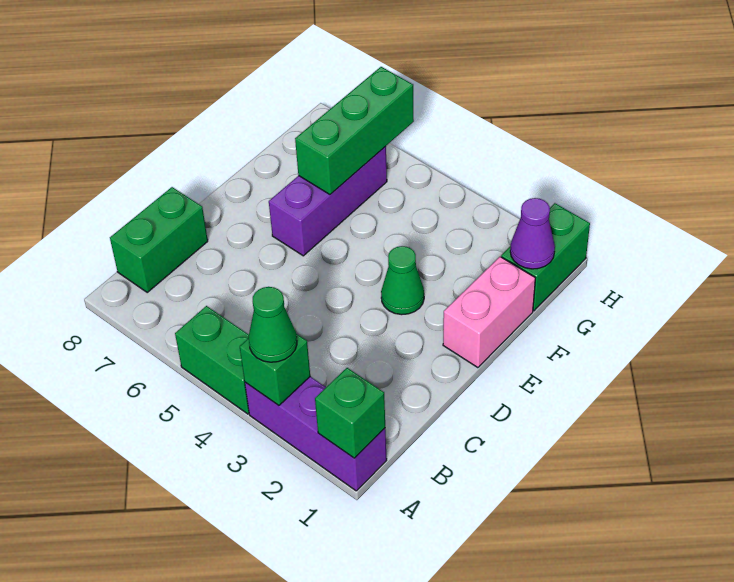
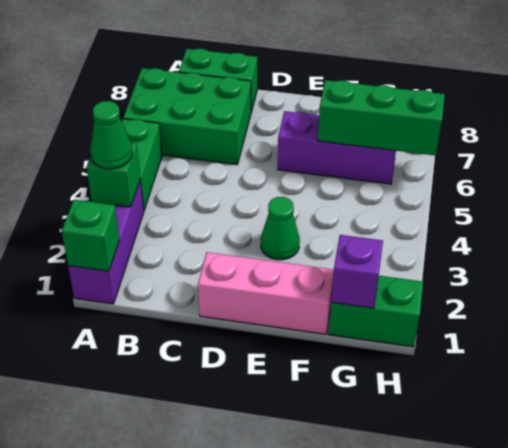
none -> green 2x3 brick [123,68,251,165]
pink 1x2 brick [443,257,535,368] -> pink 1x3 brick [198,252,334,334]
purple 1x1 cone [510,198,555,269] -> purple 1x1 brick [331,235,383,308]

